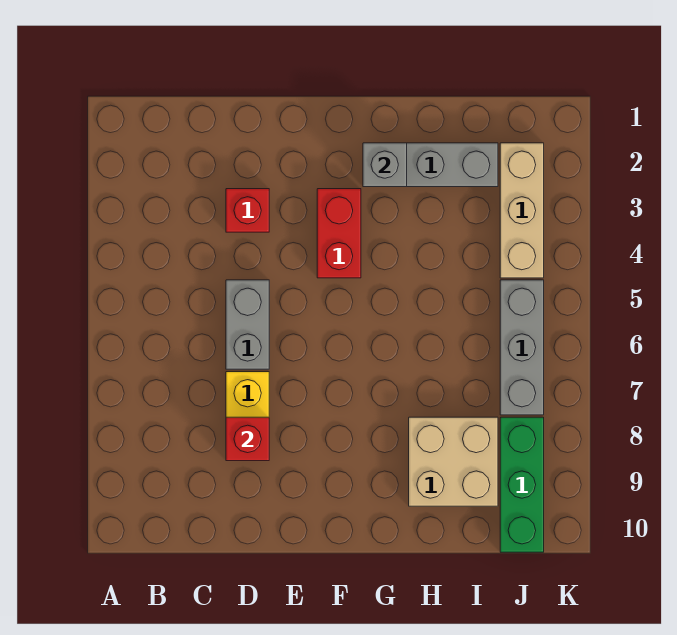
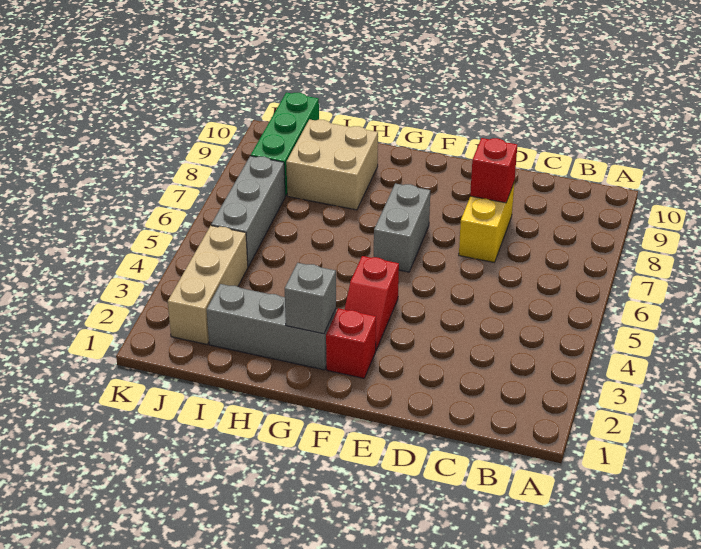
red 1x1 brick [226,189,269,232] -> red 1x1 brick moved to [326,308,376,378]
grey 1x2 brick [226,280,269,369] -> grey 1x2 brick moved to [374,183,430,272]
red 1x2 brick [317,189,361,278] -> red 1x2 slope [344,256,399,350]

